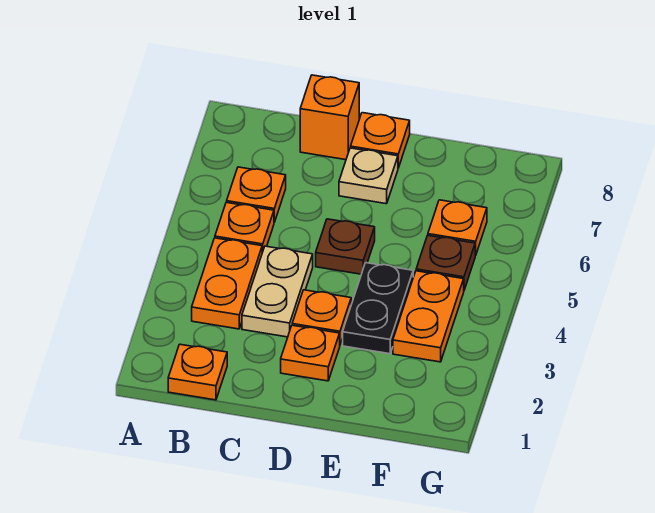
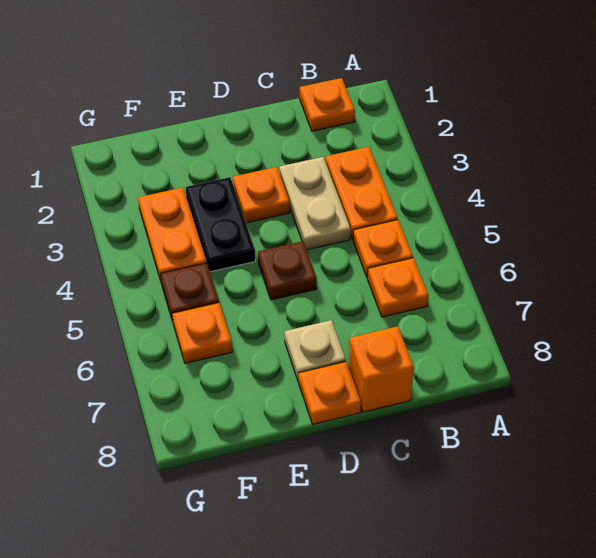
orange 1x1 plate [281,325,340,381] -> none

